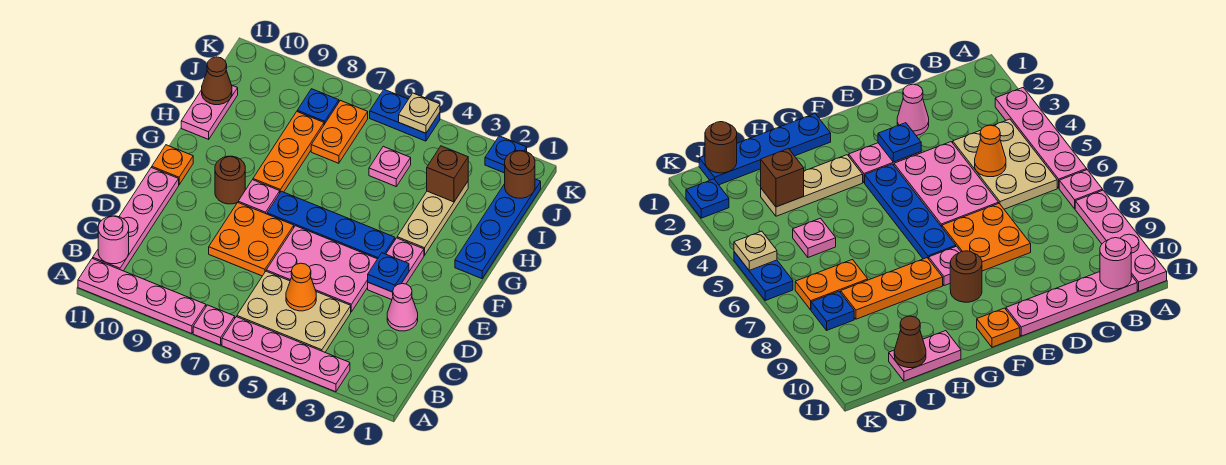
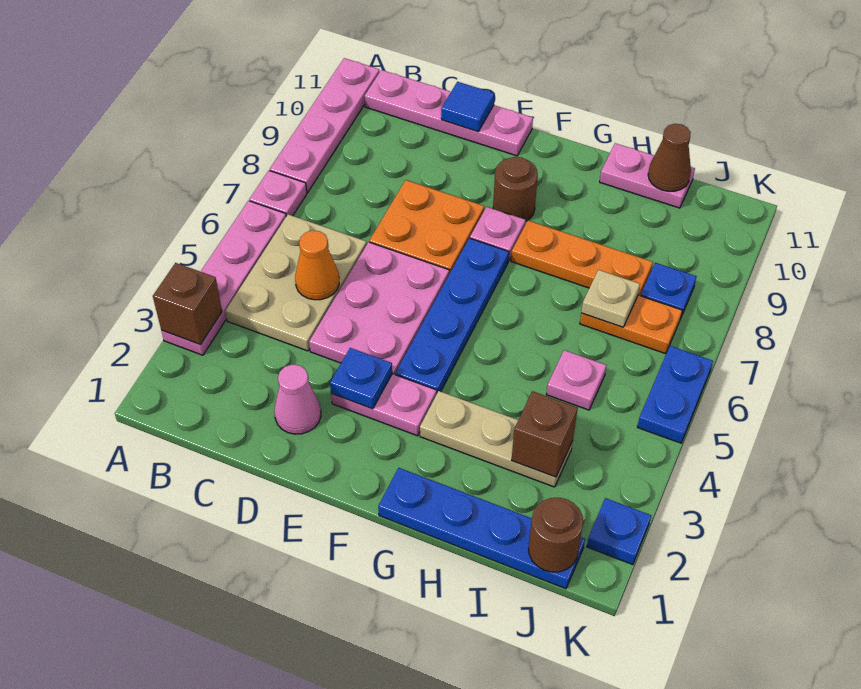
none -> brown 1x1 brick [153,263,222,345]
pink 1x1 round brick [98,216,129,264] -> none
none -> blue 1x1 tile [441,82,494,131]
orange 1x1 plate [152,145,193,185] -> none
tan 1x1 plate [399,93,440,133] -> tan 1x1 plate moved to [581,270,640,327]

